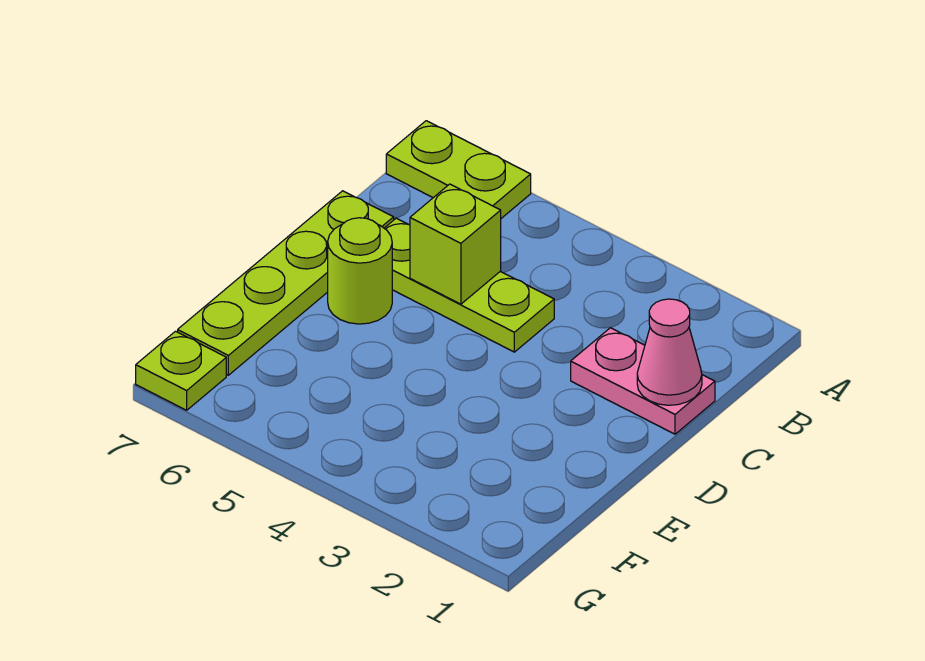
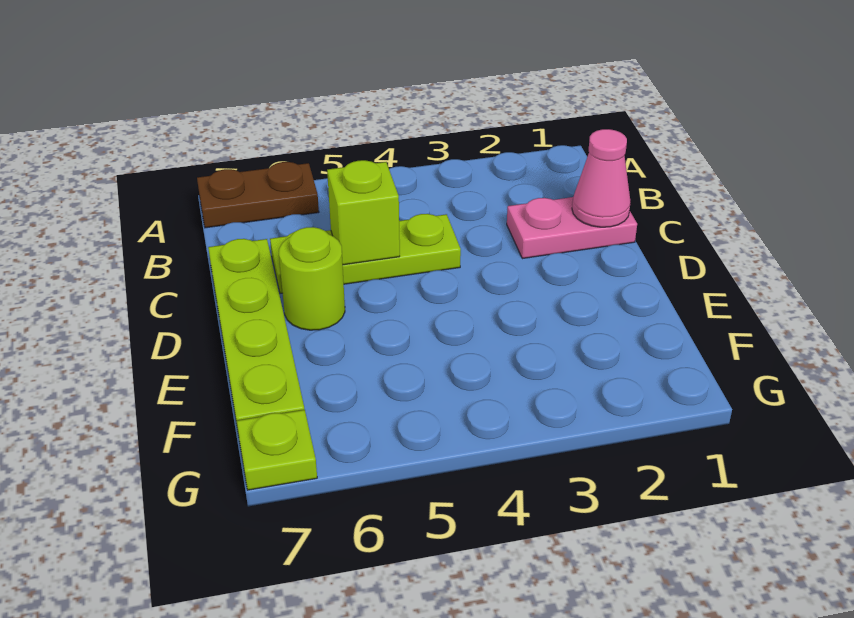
lime 1x2 plate [386,121,531,218] -> brown 1x2 plate [197,162,319,228]

